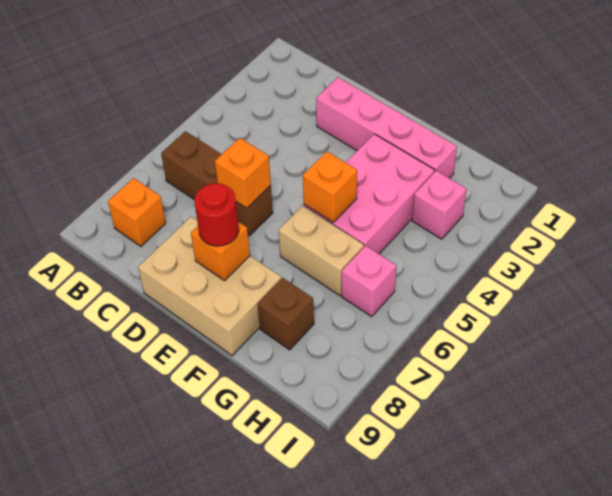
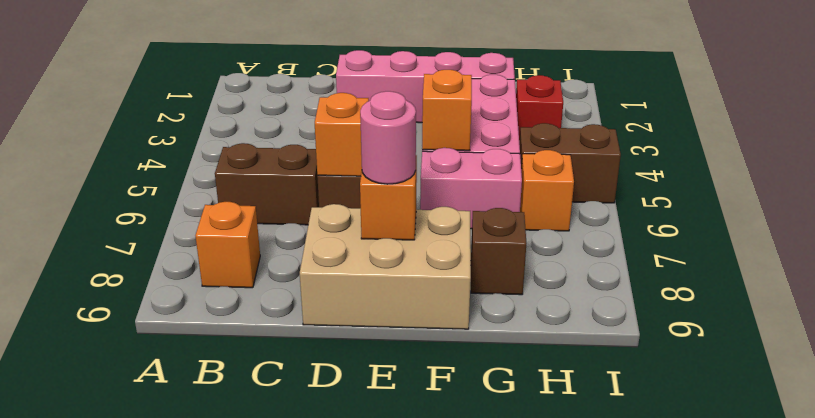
red 1x1 round brick [194,183,239,246] -> pink 1x1 round brick [360,91,416,184]
tan 1x2 brick [279,206,364,296] -> pink 1x2 brick [420,148,522,229]
pink 1x1 brick [412,171,467,239] -> red 1x1 brick [516,75,563,143]
none -> brown 1x2 brick [519,123,621,203]
pink 1x1 brick [342,246,396,316] -> orange 1x1 brick [520,150,574,231]

